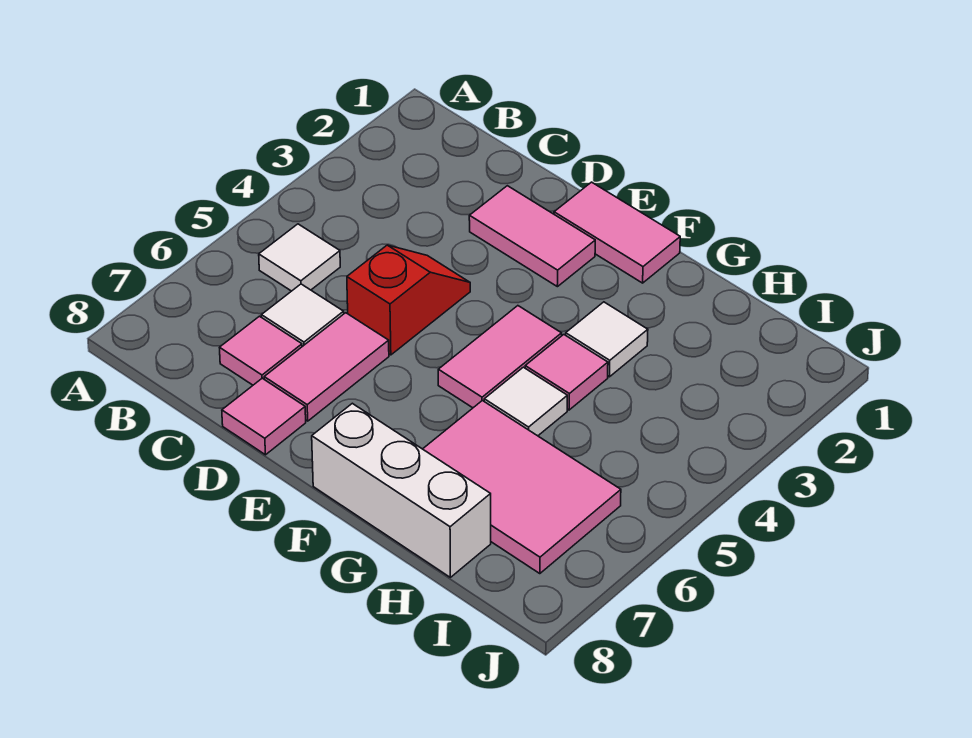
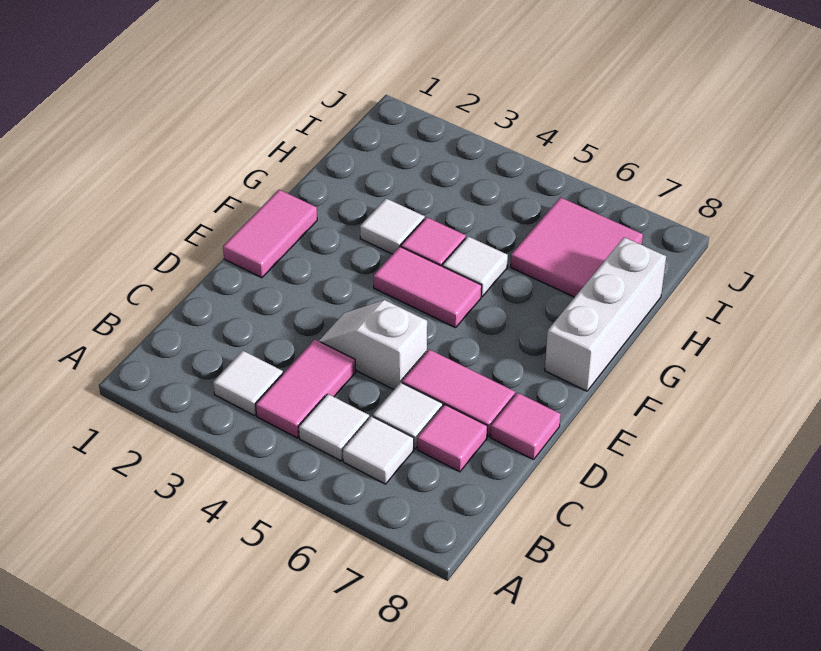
none -> white 1x1 tile [213,351,283,416]
none -> white 1x1 tile [343,416,414,484]
pink 1x2 tile [469,186,595,287] -> pink 1x2 tile moved to [256,340,356,438]
red 1x2 slope [347,245,470,355] -> white 1x2 slope [319,300,427,389]
pink 2x3 tile [423,401,621,574] -> pink 2x2 tile [510,197,643,297]

